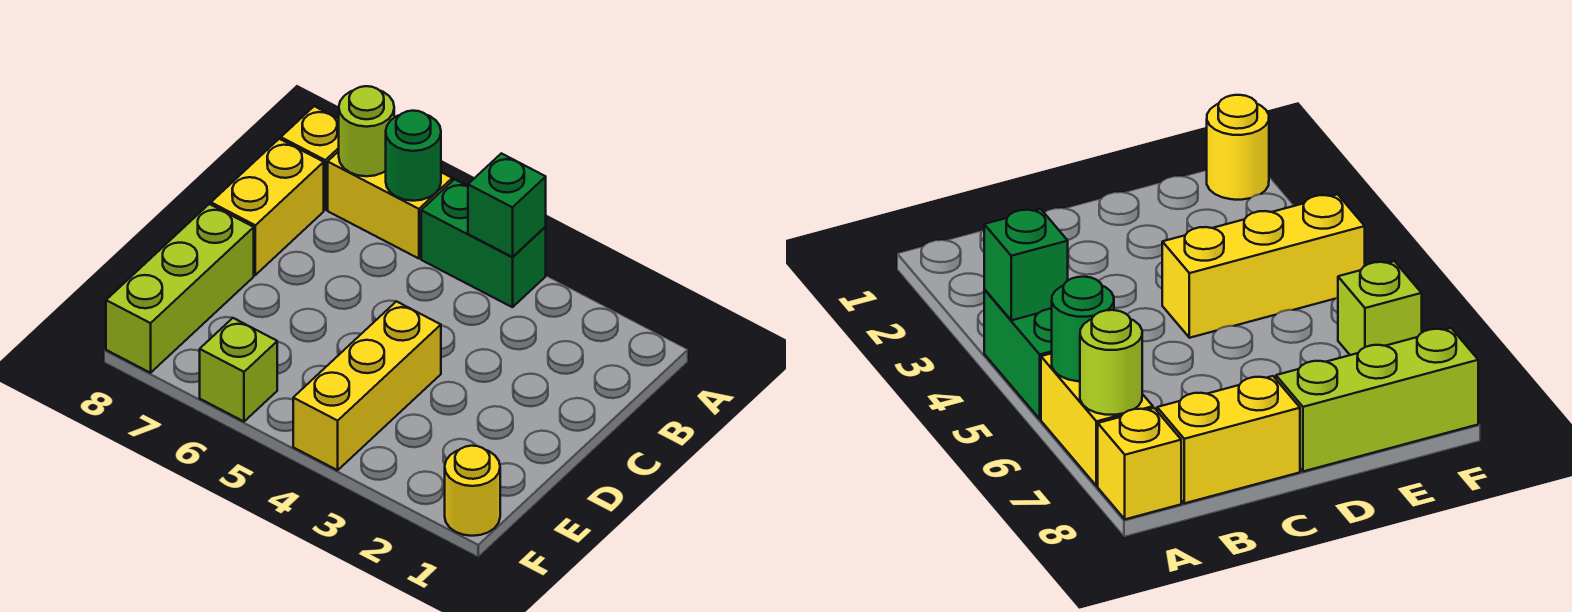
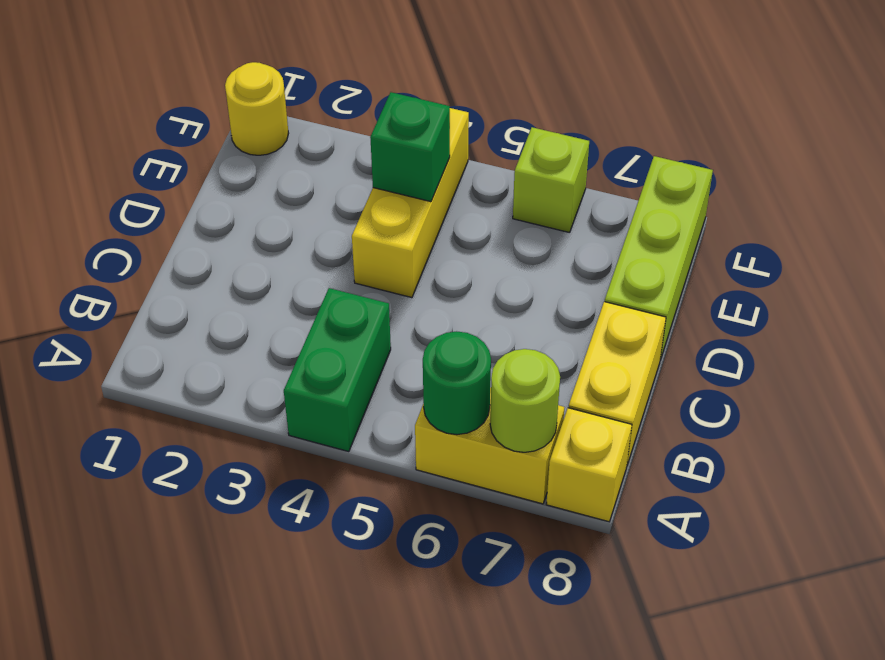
green 1x2 brick [421,179,546,307] -> green 1x2 brick turned to [284,288,391,452]
green 1x1 brick [468,153,546,257] -> green 1x1 brick moved to [370,92,450,202]

